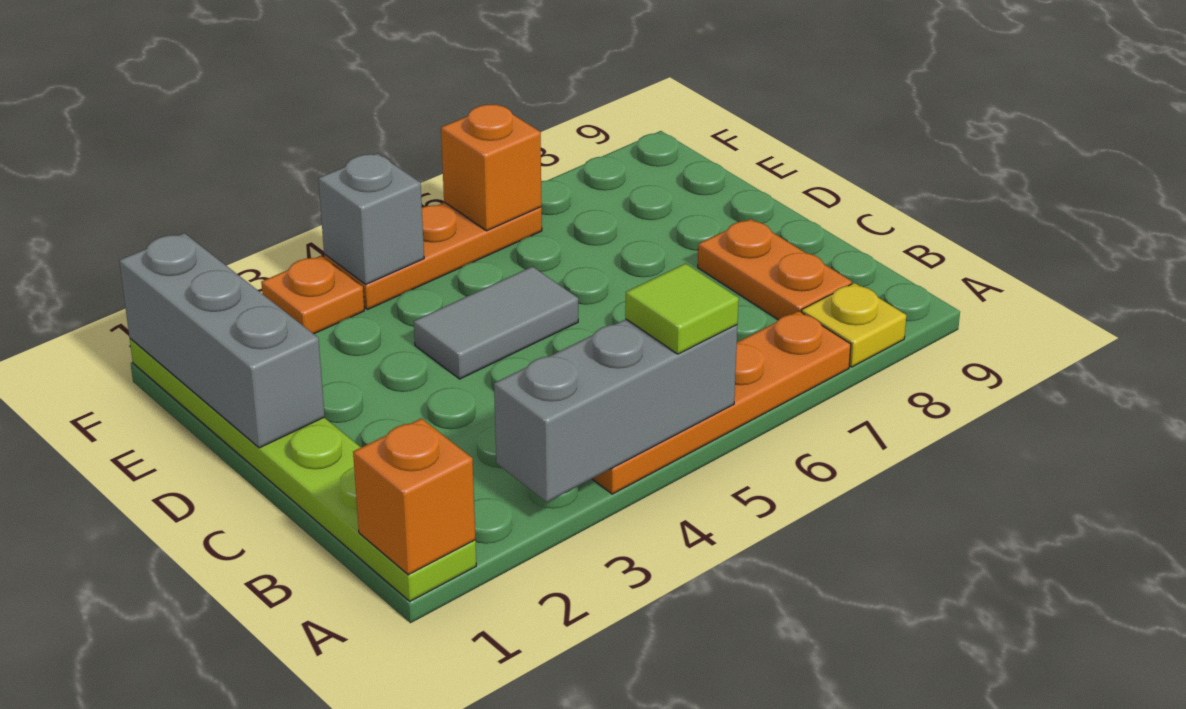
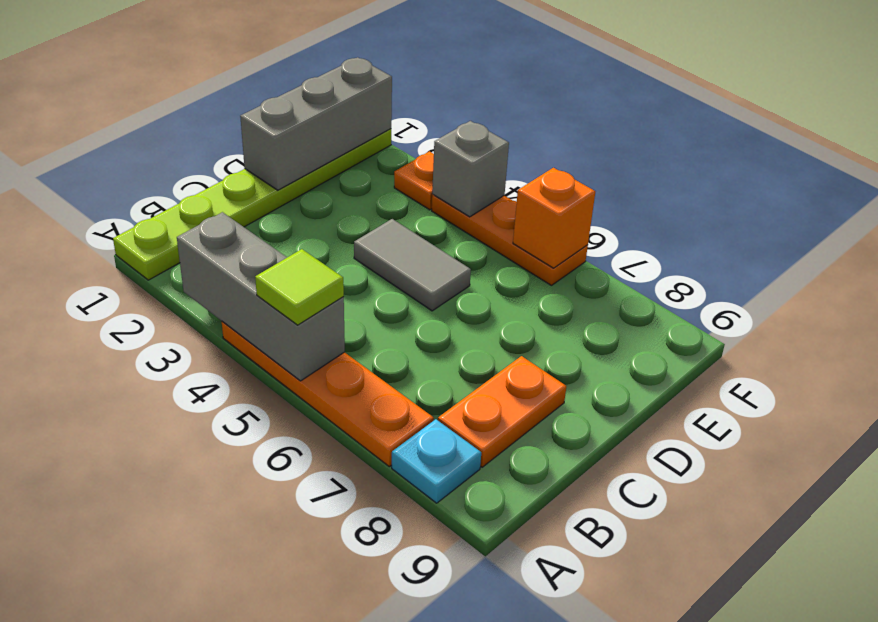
orange 1x1 brick [353,418,475,575] -> none
yellow 1x1 plate [802,283,906,367] -> cyan 1x1 plate [392,419,481,503]

